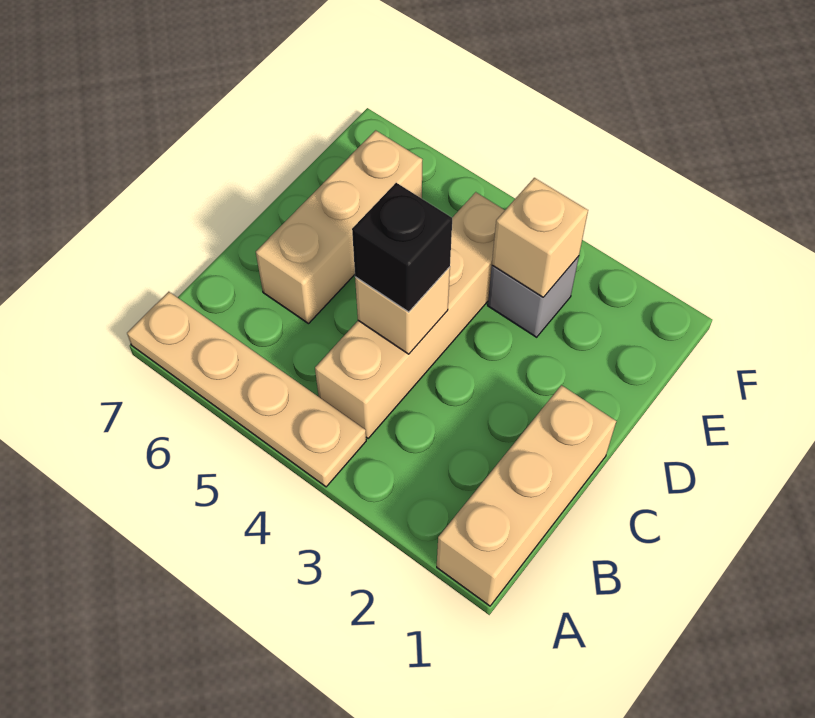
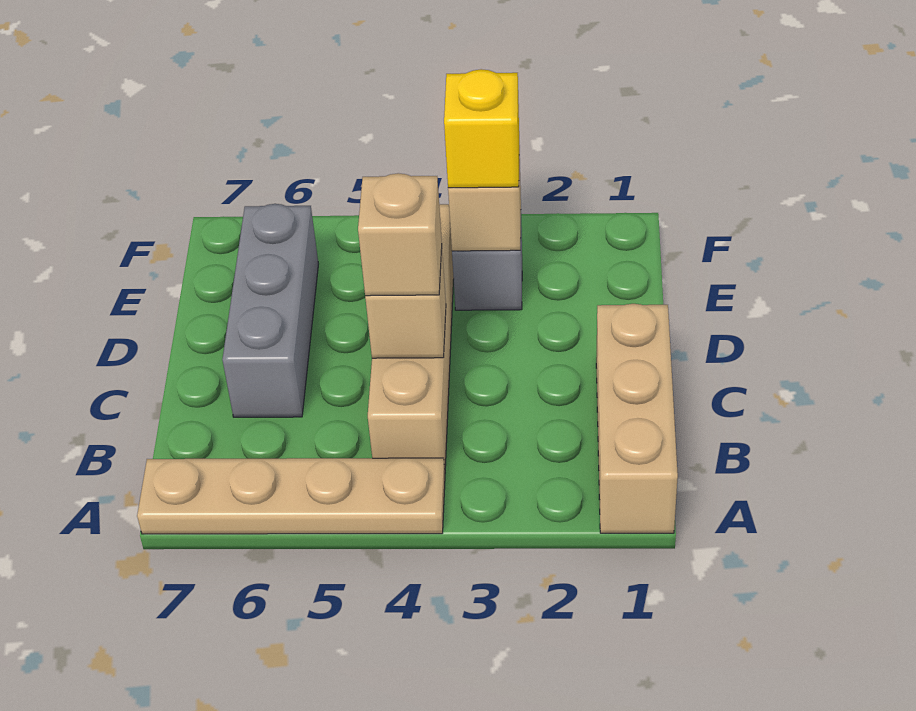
black 1x1 brick [352,183,452,312] -> tan 1x1 brick [358,173,442,296]
tan 1x3 brick [256,130,422,324] -> grey 1x3 brick [222,204,318,417]
none -> yellow 1x1 brick [444,69,519,188]

